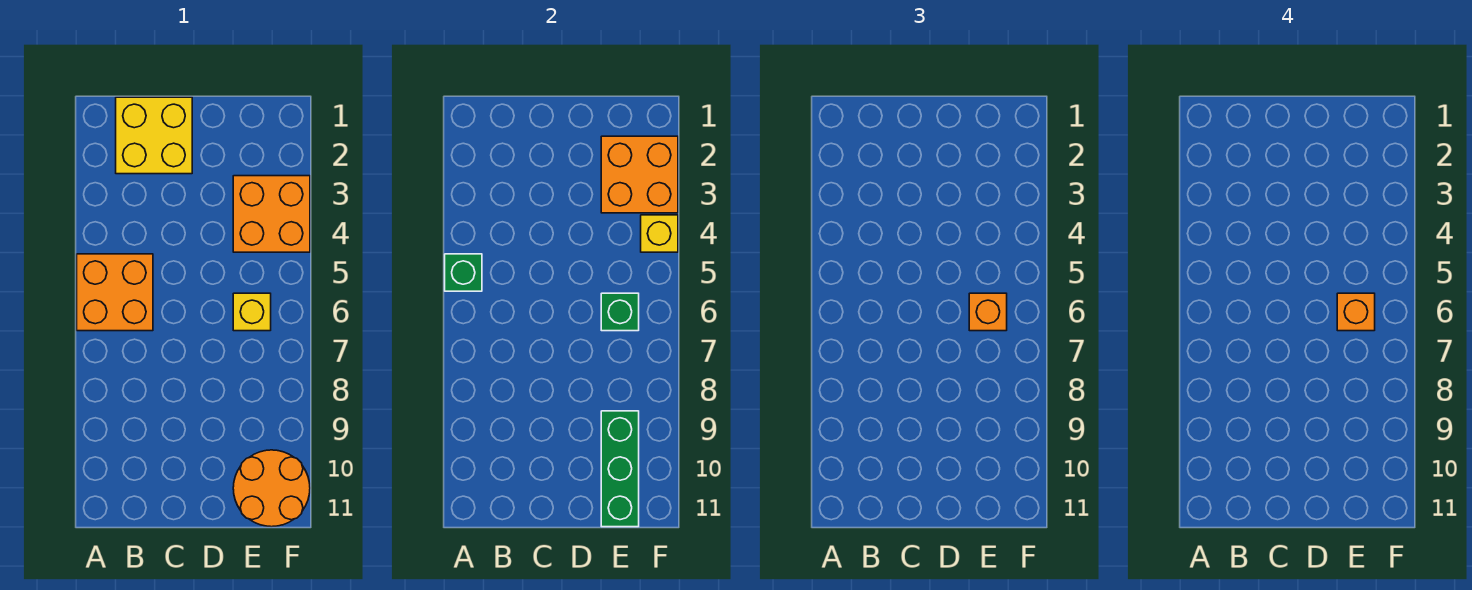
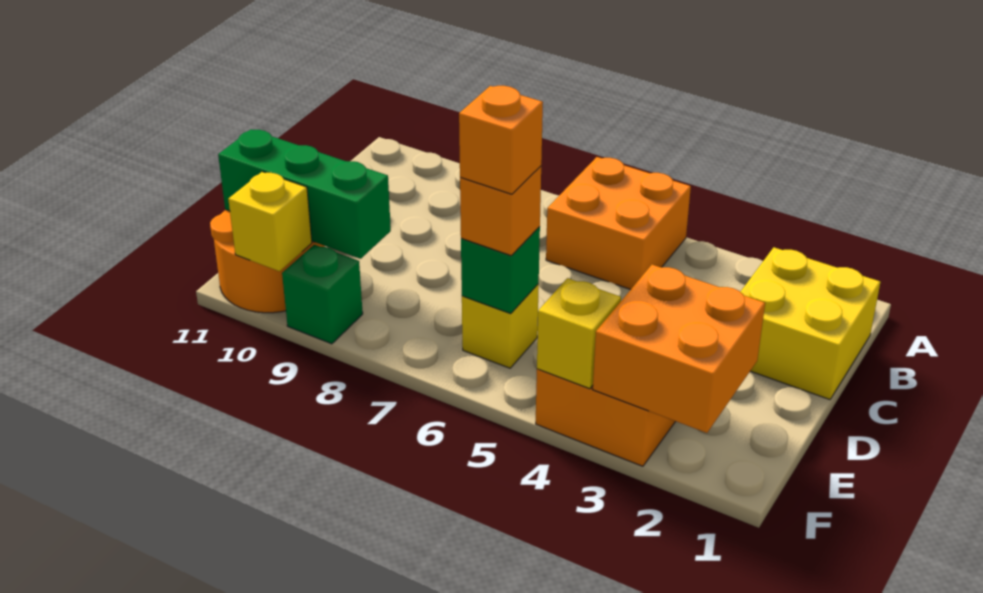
green 1x1 brick [445,254,482,291] -> green 1x1 brick moved to [282,245,363,344]
none -> yellow 1x1 brick [228,172,312,271]

